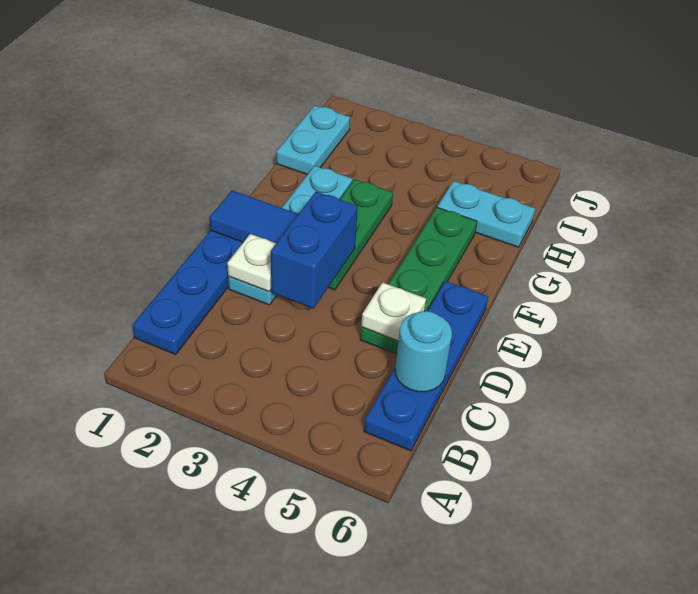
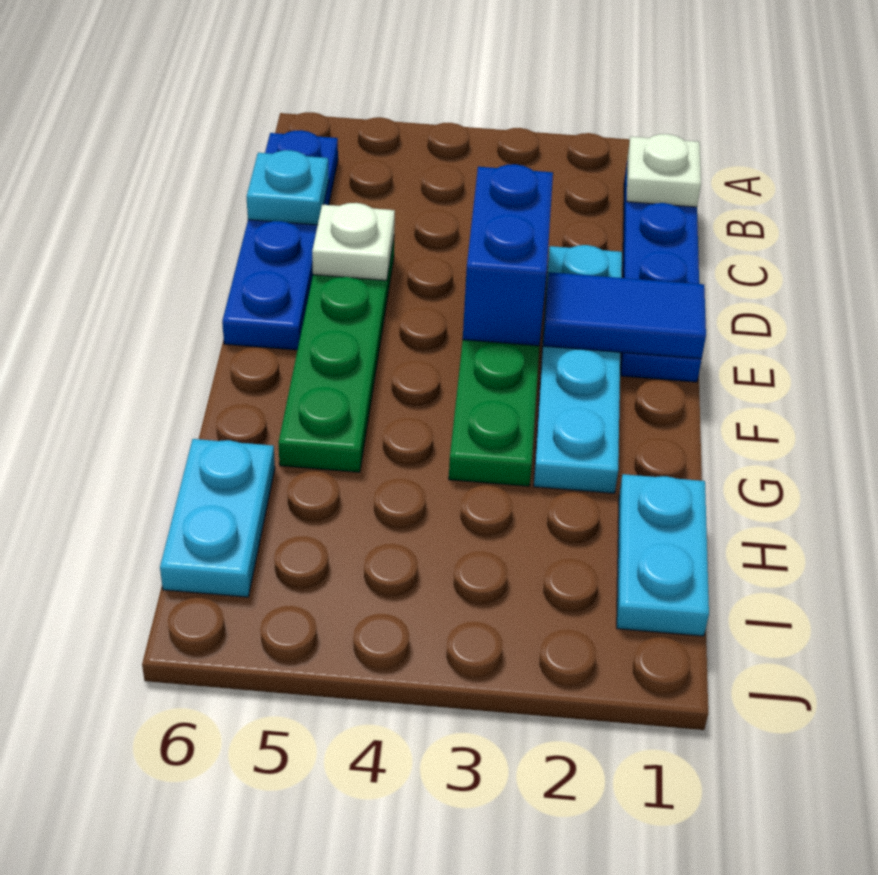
cyan 1x1 round brick [395,311,452,392] -> cyan 1x1 plate [246,150,329,225]
white 1x1 plate [227,234,276,291] -> white 1x1 plate moved to [627,134,701,207]
cyan 1x2 plate [437,181,535,247] -> cyan 1x2 plate turned to [160,439,275,597]

